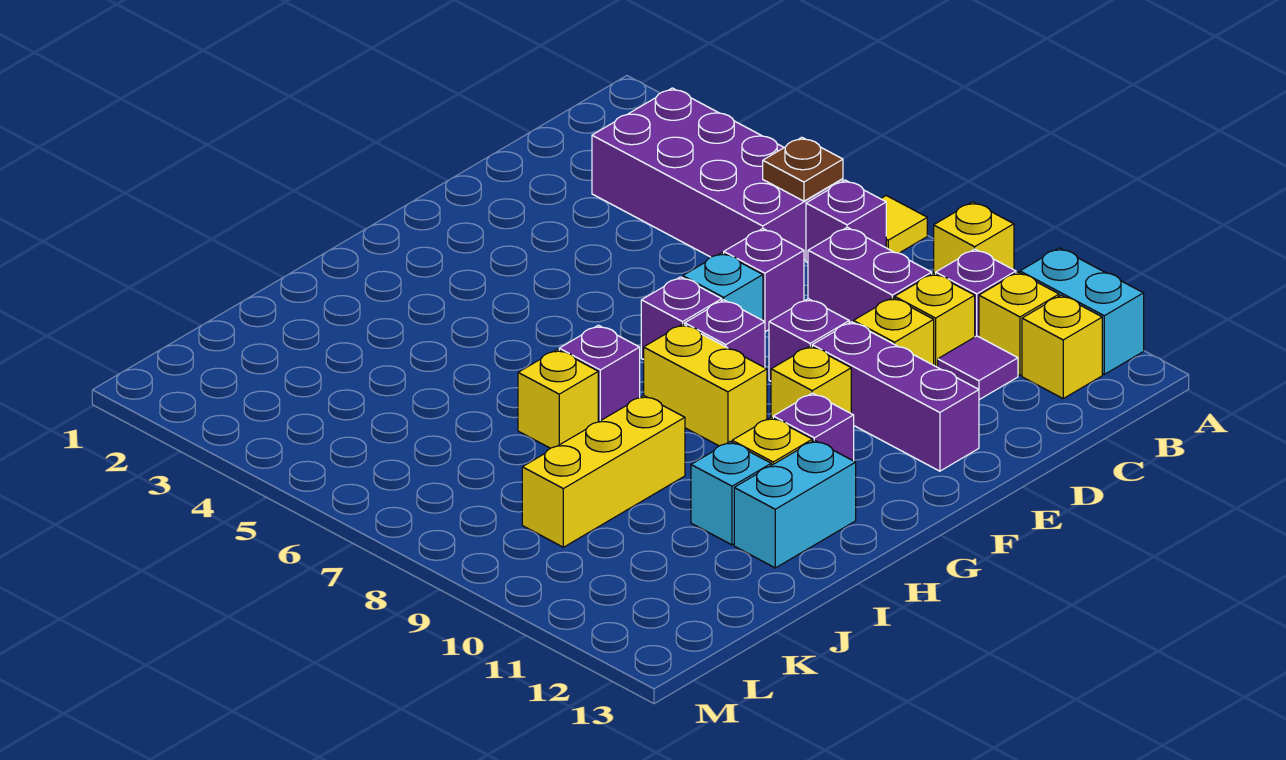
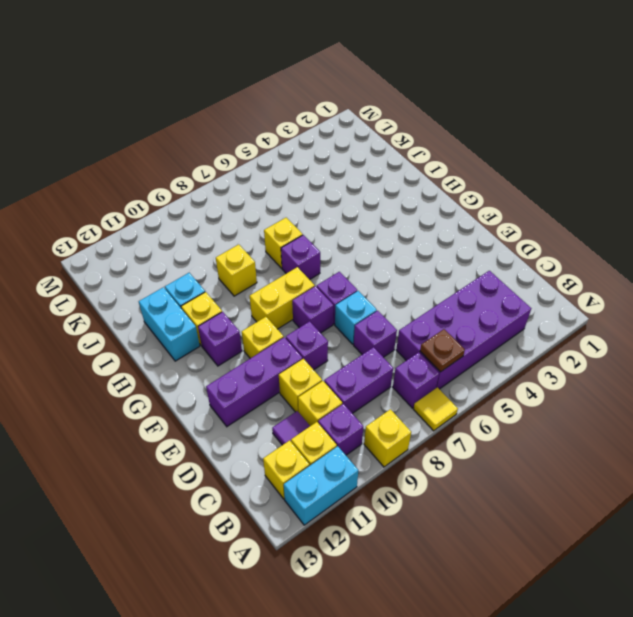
yellow 1x3 brick [522,396,685,547] -> yellow 1x1 brick [216,244,257,296]

